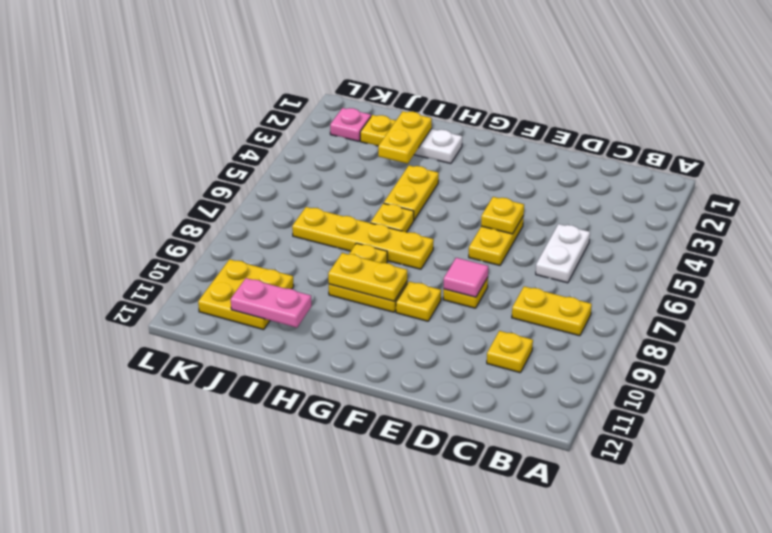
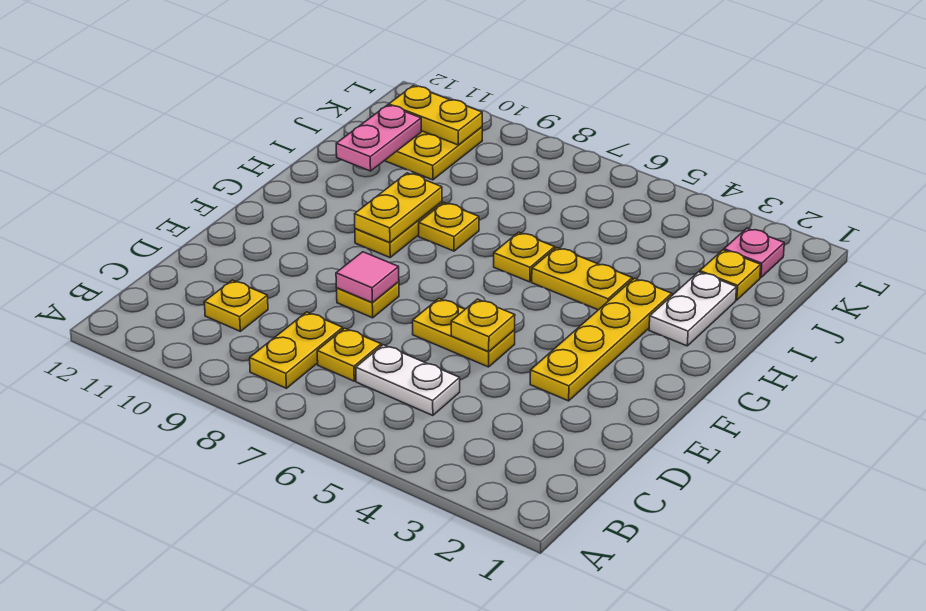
yellow 1x1 plate [396,281,441,321] -> yellow 1x1 plate moved to [317,328,381,381]
yellow 1x4 plate [292,207,434,269] -> yellow 1x4 plate moved to [530,278,672,401]
yellow 1x2 plate [378,111,432,164] -> yellow 1x2 plate moved to [389,86,482,145]

